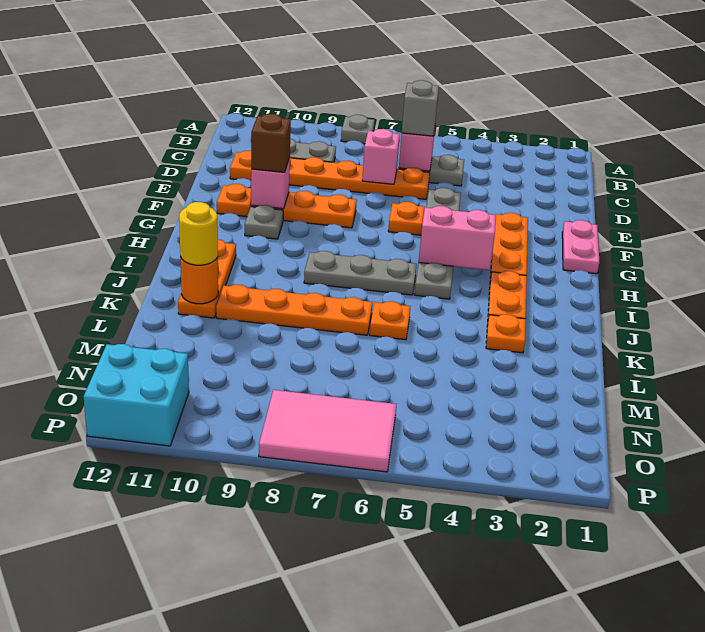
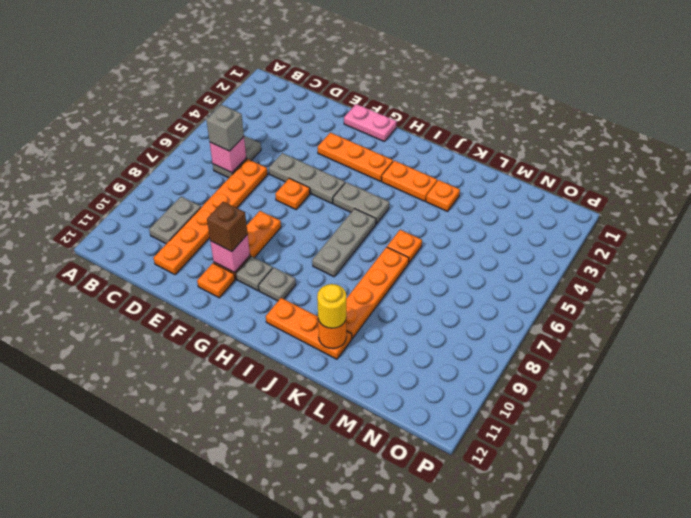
grey 1x1 plate [341,115,375,144] -> grey 1x1 plate moved to [259,267,296,301]
pink 1x1 brick [362,129,400,184] -> none
pink 1x2 brick [419,206,496,270] -> none
pink 2x3 tile [259,390,396,472] -> none
cyan 2x2 brick [84,344,189,446] -> none

